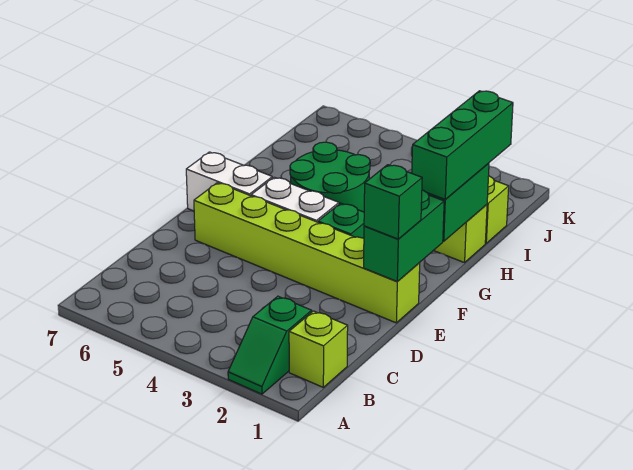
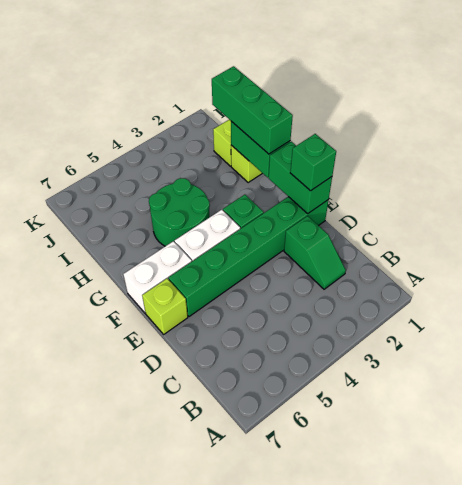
green 1x2 slope [228,296,312,394] -> green 1x2 slope moved to [284,216,346,289]
lime 1x1 brick [289,311,348,387] -> lime 1x1 brick moved to [142,279,188,334]
lime 1x6 brick [194,183,420,323] -> green 1x6 brick [168,197,329,317]

